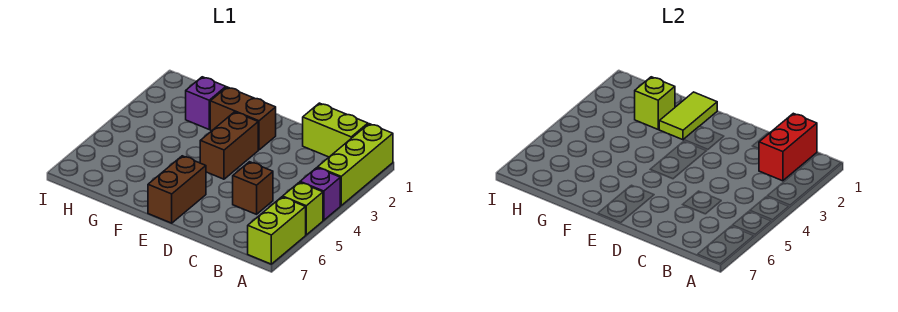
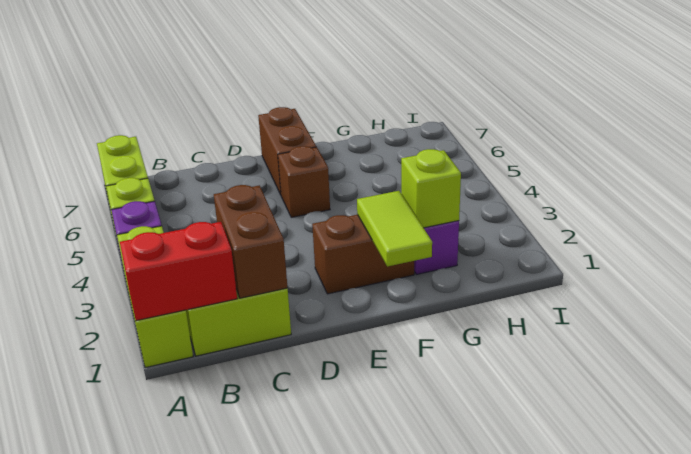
red 1x2 brick [759,113,817,181] -> red 1x2 brick turned to [120,222,237,321]
brown 1x1 brick [233,162,273,214] -> brown 1x1 brick moved to [278,146,330,217]
brown 1x2 brick [200,112,258,179] -> brown 1x2 brick moved to [214,185,288,298]

